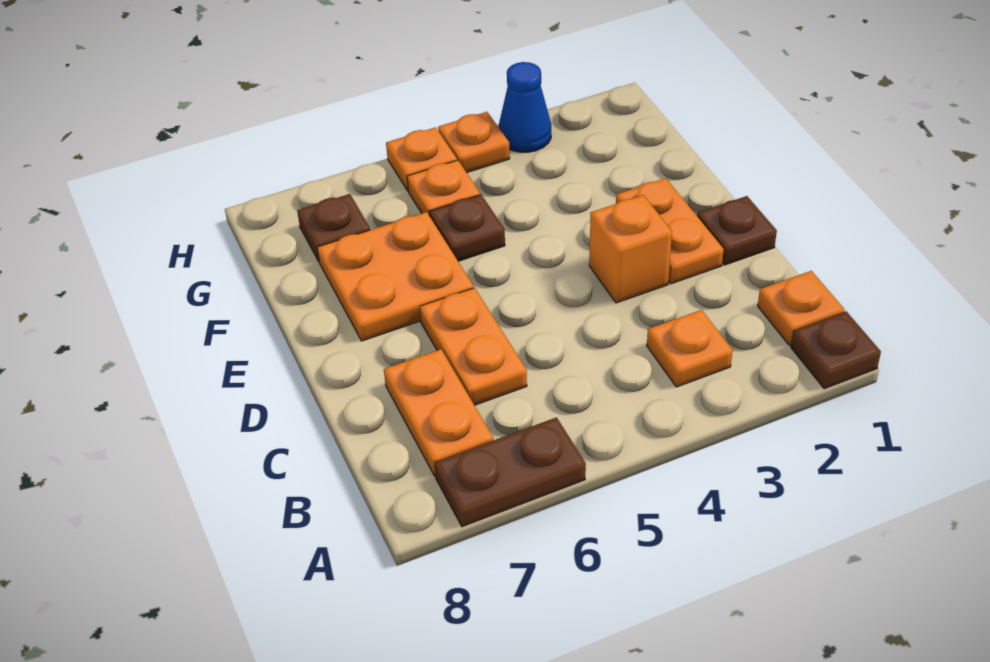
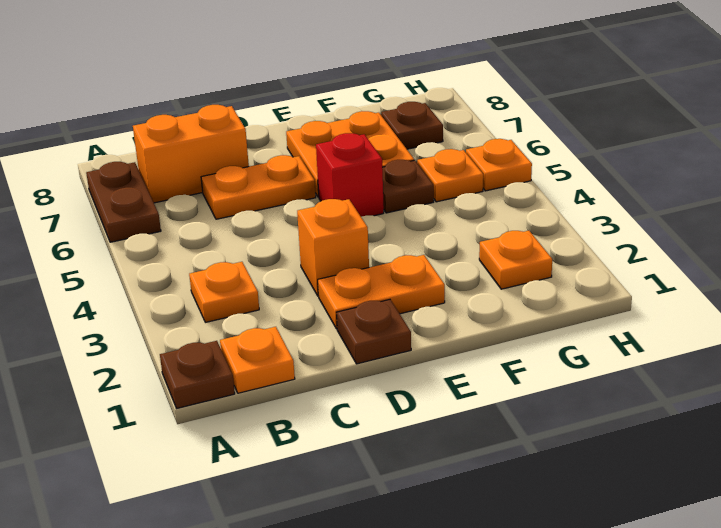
orange 1x2 plate [384,349,493,476] -> orange 1x2 brick [133,105,249,203]
none -> red 1x1 brick [316,133,384,217]
blue 1x1 cone [499,62,551,152] -> none
orange 1x1 plate [438,112,510,173] -> orange 1x1 plate moved to [479,231,552,289]

